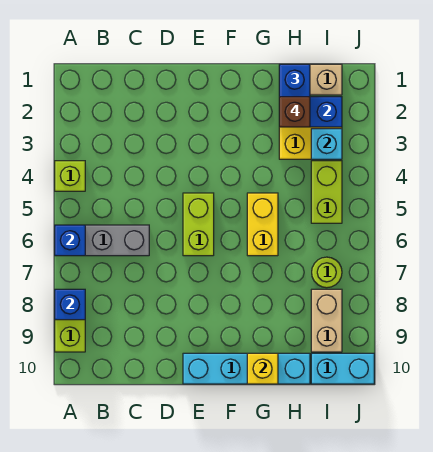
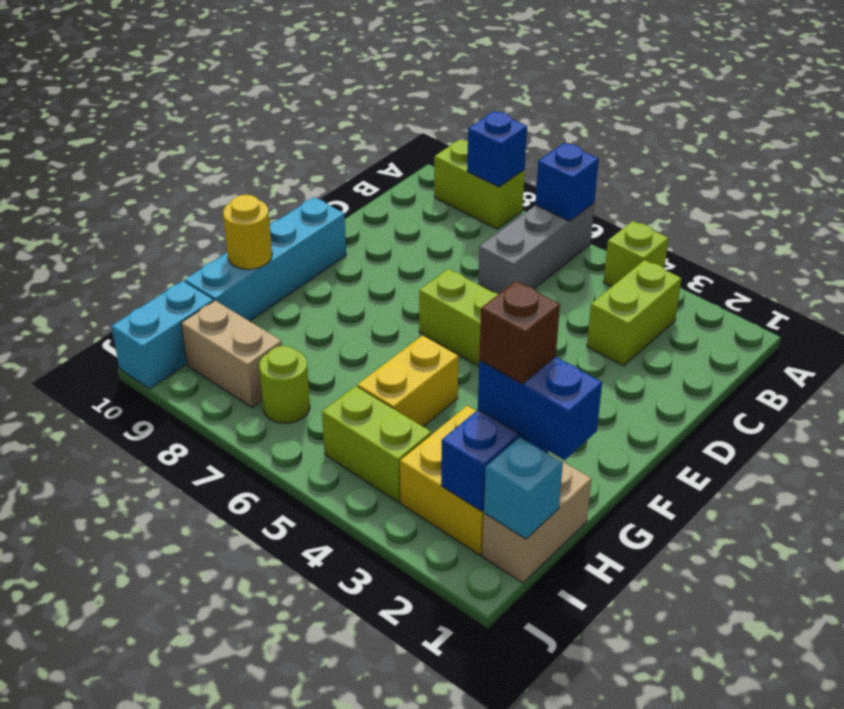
none -> lime 1x2 brick [587,260,682,366]
yellow 1x2 brick [247,193,278,256] -> yellow 1x2 brick turned to [357,335,459,426]
yellow 1x1 brick [247,353,278,384] -> yellow 1x1 round brick [223,195,272,269]
cyan 1x1 brick [311,129,342,159] -> cyan 1x1 brick moved to [484,437,563,539]

